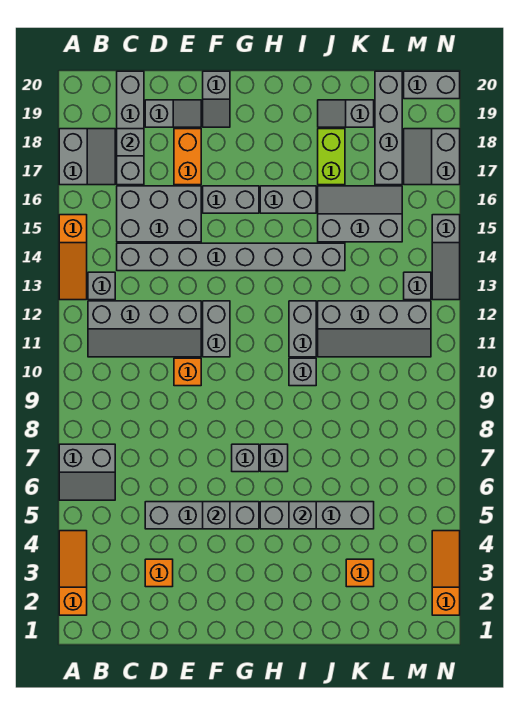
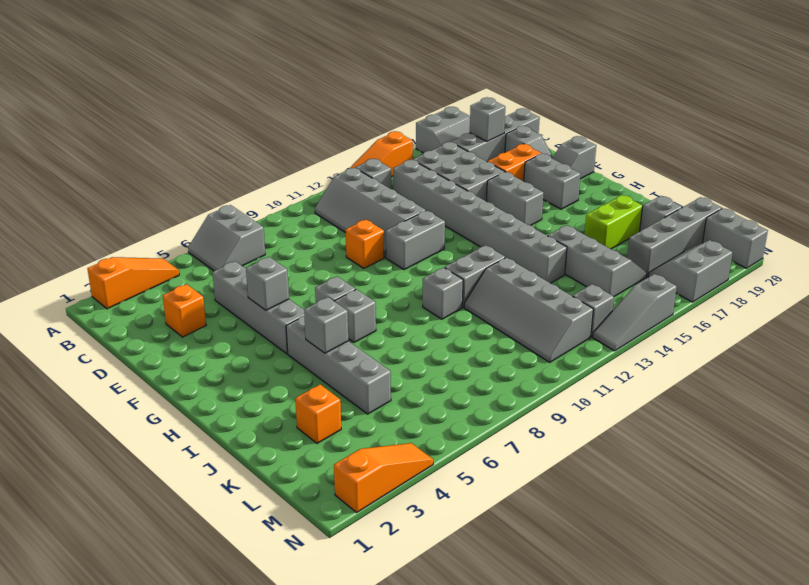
grey 1x2 brick [260,186,316,213] -> grey 1x2 brick moved to [524,154,581,209]

